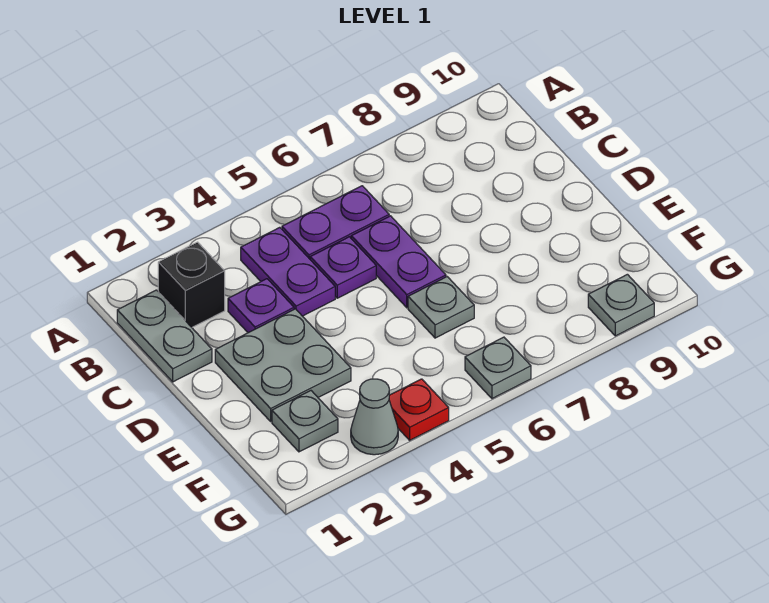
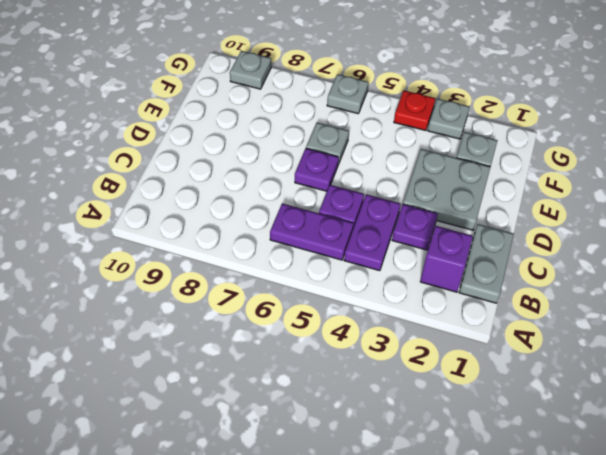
black 1x1 brick [158,242,225,327] -> purple 1x1 brick [420,226,473,292]
purple 1x2 plate [351,216,446,308] -> purple 1x1 plate [295,148,339,191]
grey 1x1 cone [351,379,398,455] -> grey 1x1 plate [428,99,469,139]

